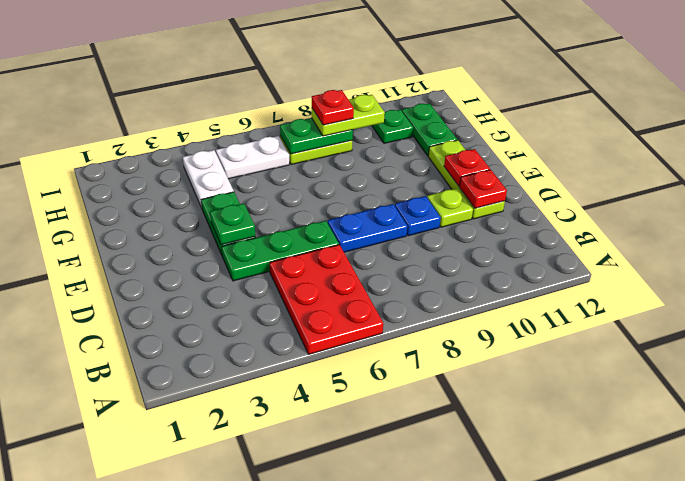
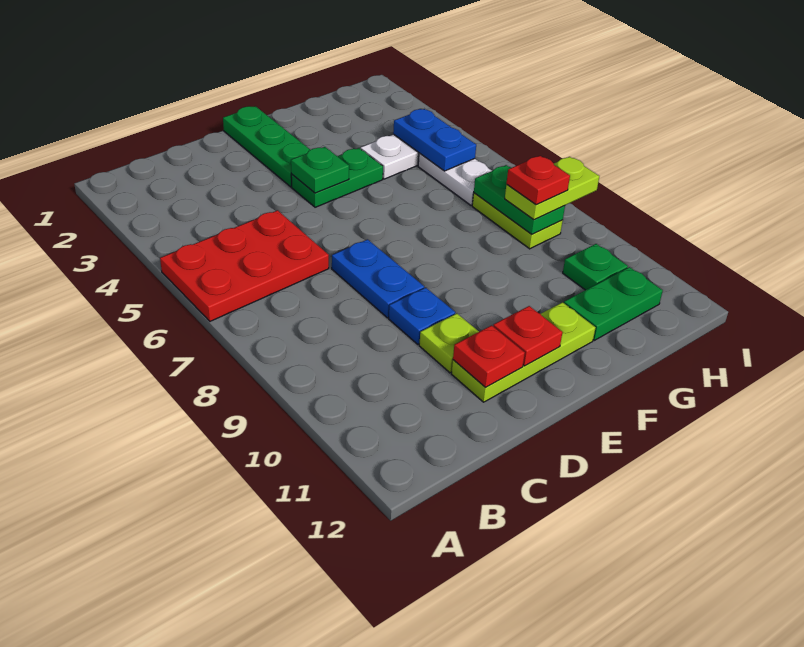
green 1x3 plate [222,221,339,281] -> green 1x3 plate moved to [223,106,310,187]
none -> blue 1x2 plate [393,109,476,171]
lime 1x2 plate [312,95,385,136] -> lime 1x2 plate turned to [505,157,599,220]

